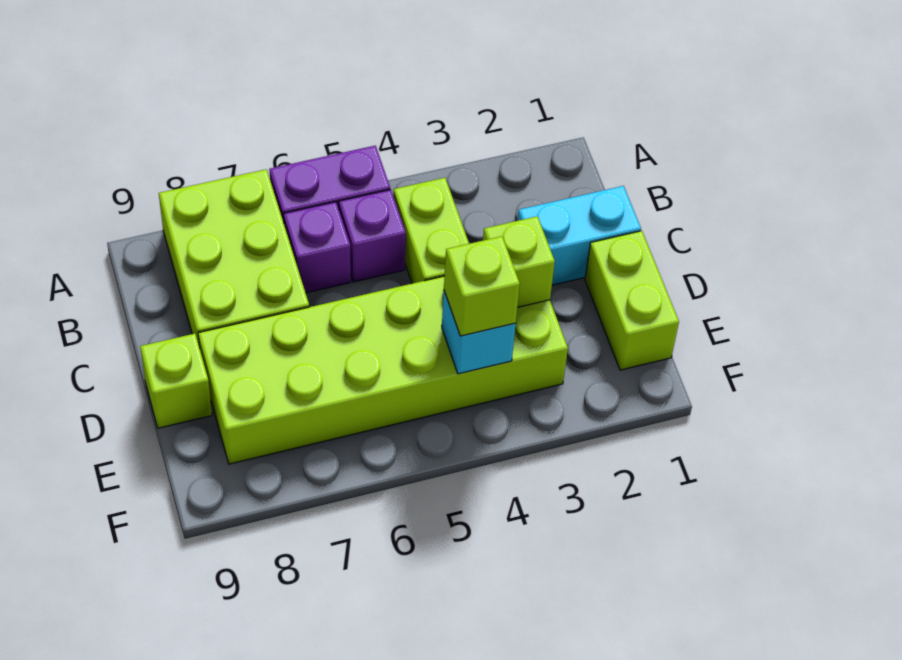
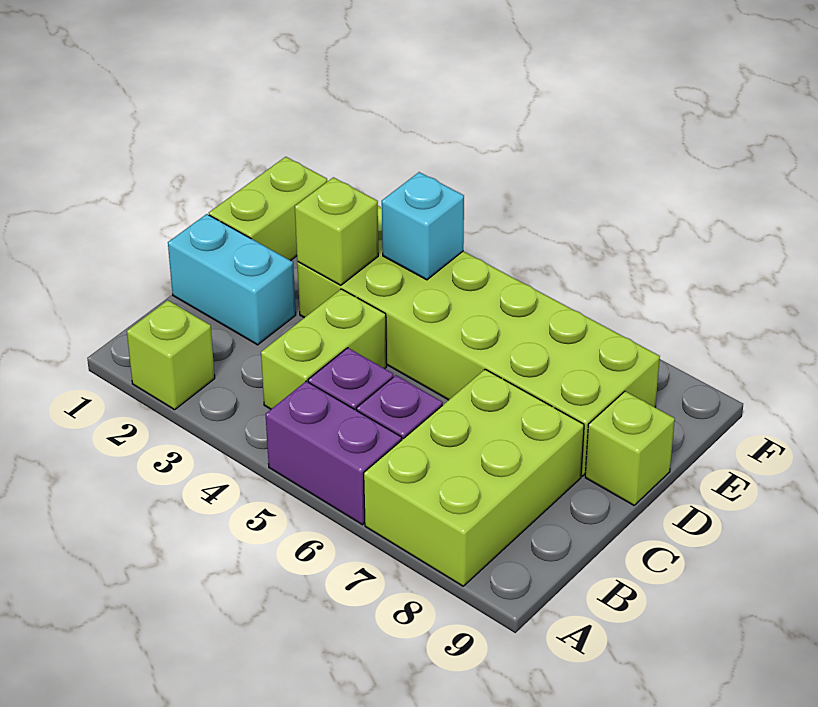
lime 1x1 brick [444,236,520,336] -> lime 1x1 brick moved to [127,300,215,410]

